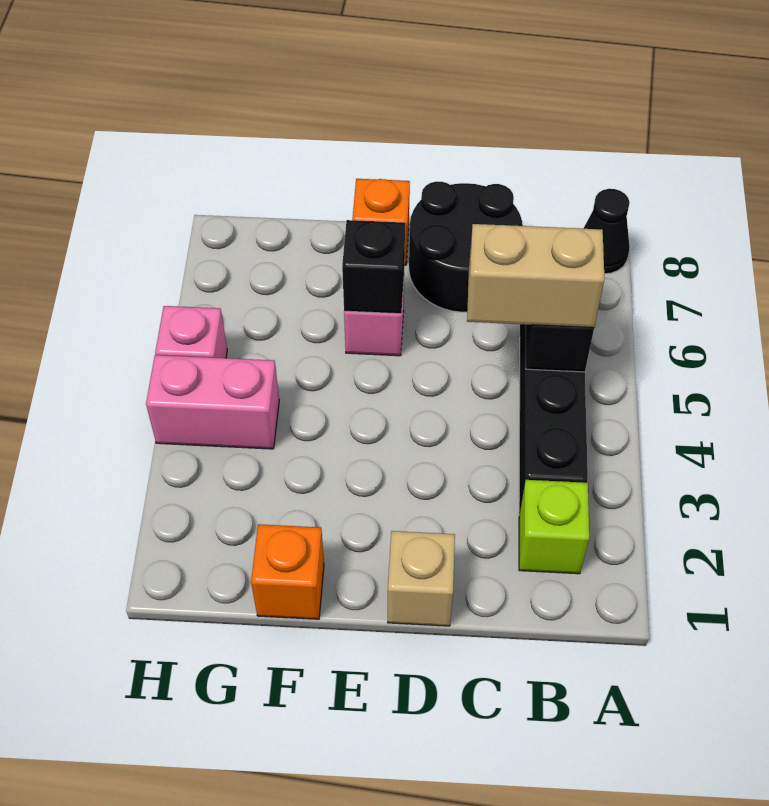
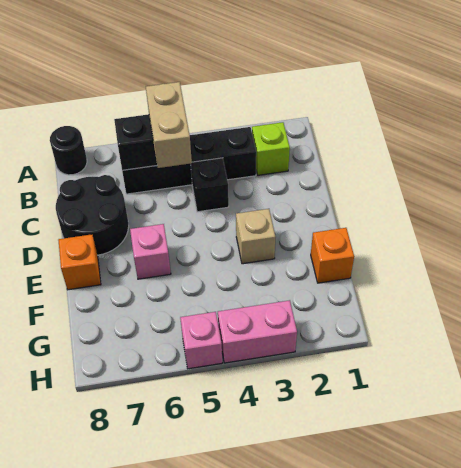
black 1x1 cone [583,189,630,274] -> black 1x1 round brick [50,126,87,175]
tan 1x1 brick [388,531,455,626] -> tan 1x1 brick moved to [236,209,275,264]
black 1x1 brick [342,220,405,314] -> black 1x1 brick moved to [191,158,229,212]
pink 1x2 brick [146,355,279,449] -> pink 1x2 brick turned to [218,300,297,363]

